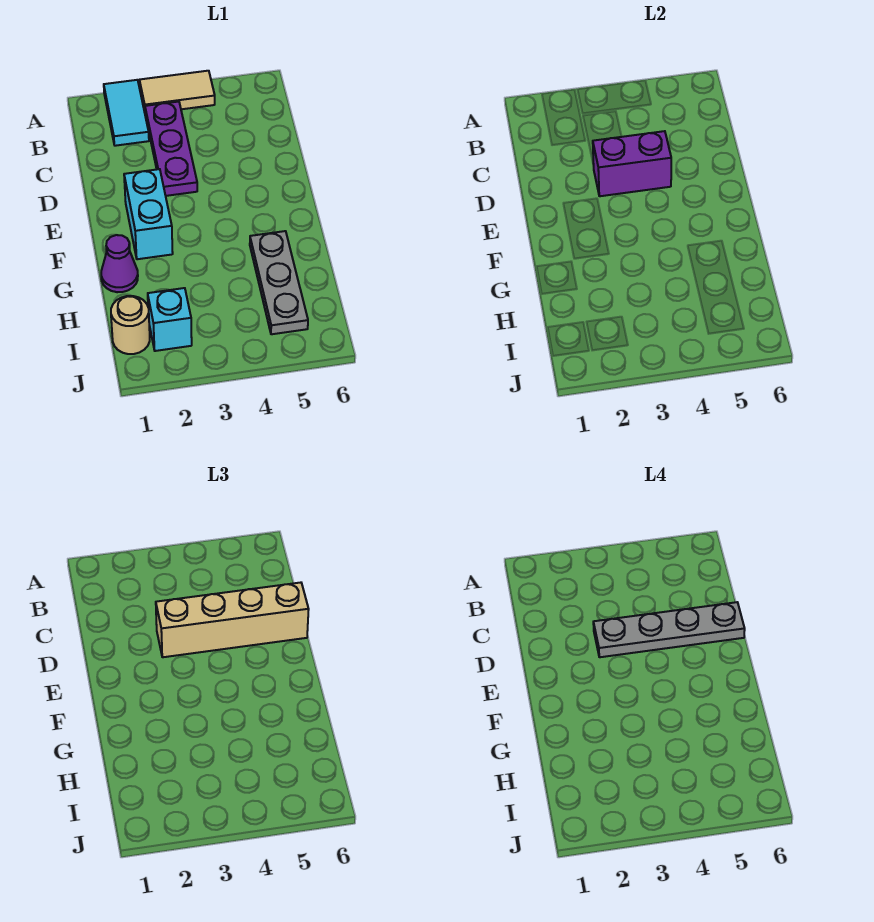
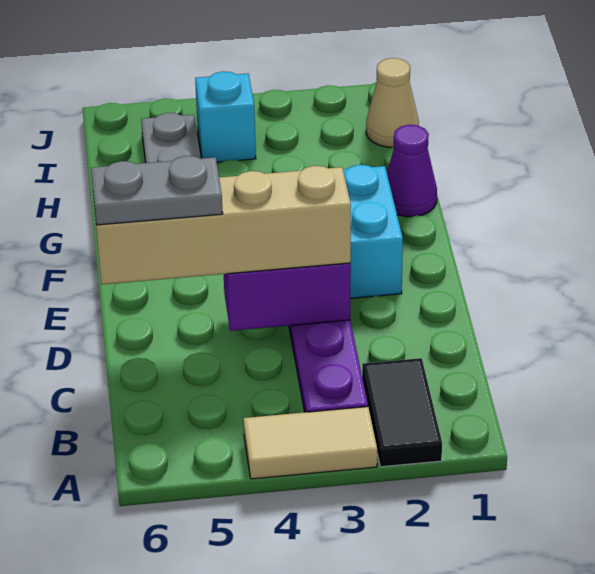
cyan 1x2 tile [104,80,149,146] -> black 1x2 tile [362,358,442,467]
grey 1x4 plate [593,602,745,657] -> grey 1x2 plate [91,156,223,225]
tan 1x1 round brick [111,296,150,354] -> tan 1x1 cone [366,58,419,147]
cyan 1x1 brick [148,288,192,351] -> cyan 1x1 brick moved to [195,71,256,162]

